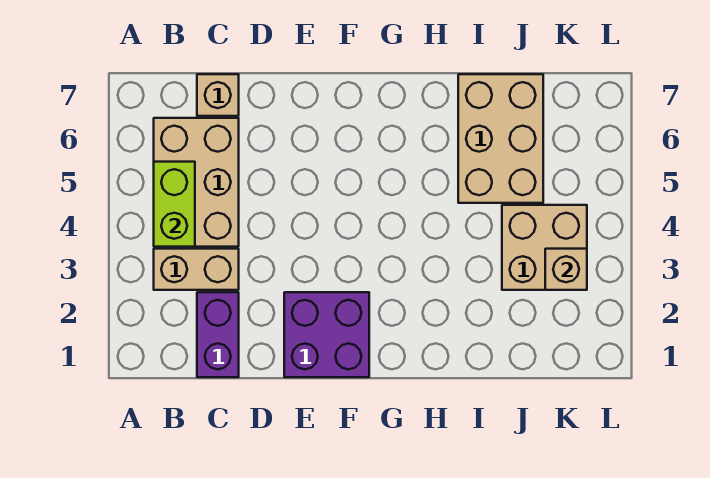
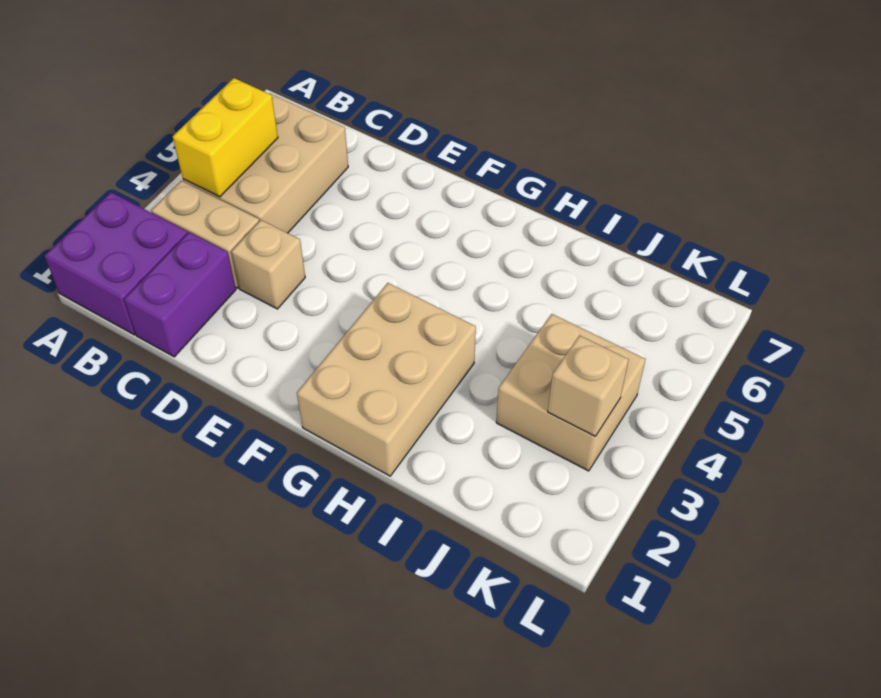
lime 1x2 brick [154,162,195,247] -> yellow 1x2 brick [173,78,278,197]
tan 1x1 brick [197,74,239,116] -> tan 1x1 brick moved to [231,220,305,309]
purple 2x2 brick [284,292,369,377] -> purple 2x2 brick moved to [44,192,188,335]
tan 2x3 brick [458,74,543,203] -> tan 2x3 brick moved to [297,283,476,476]

